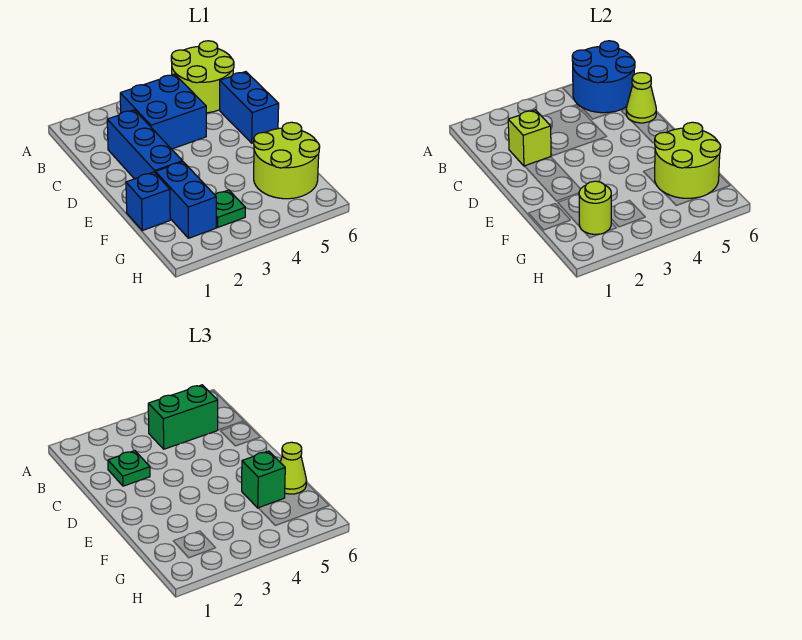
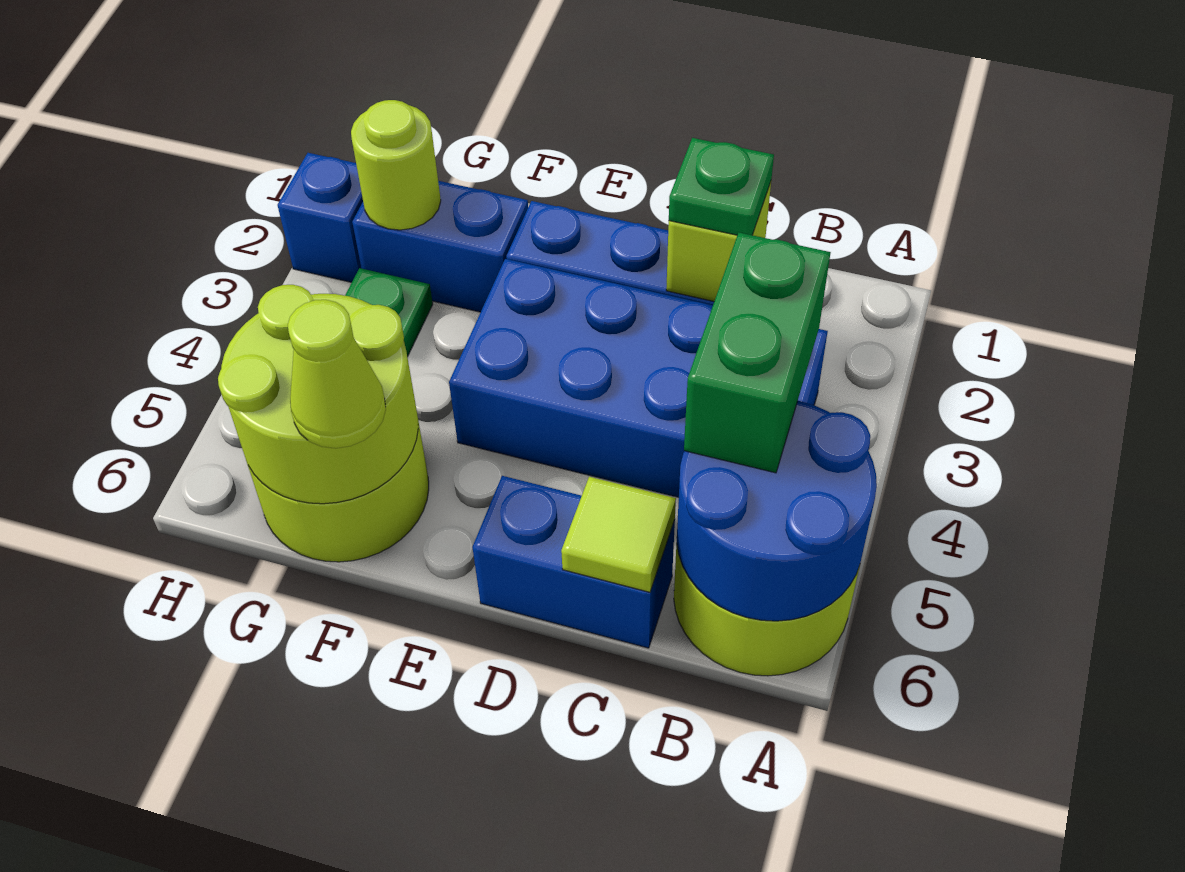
blue 2x2 brick [120,74,206,149] -> blue 2x4 brick [449,259,828,497]
lime 1x1 cone [626,73,656,123] -> lime 1x1 tile [561,477,676,592]
blue 1x1 brick [126,172,170,231] -> blue 1x1 brick moved to [278,153,363,282]
green 1x1 brick [242,451,285,508] -> none

